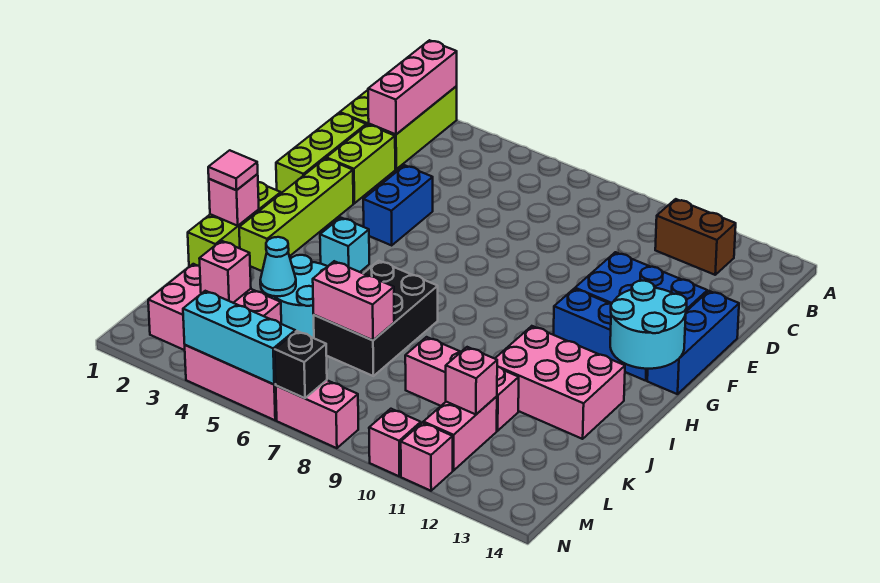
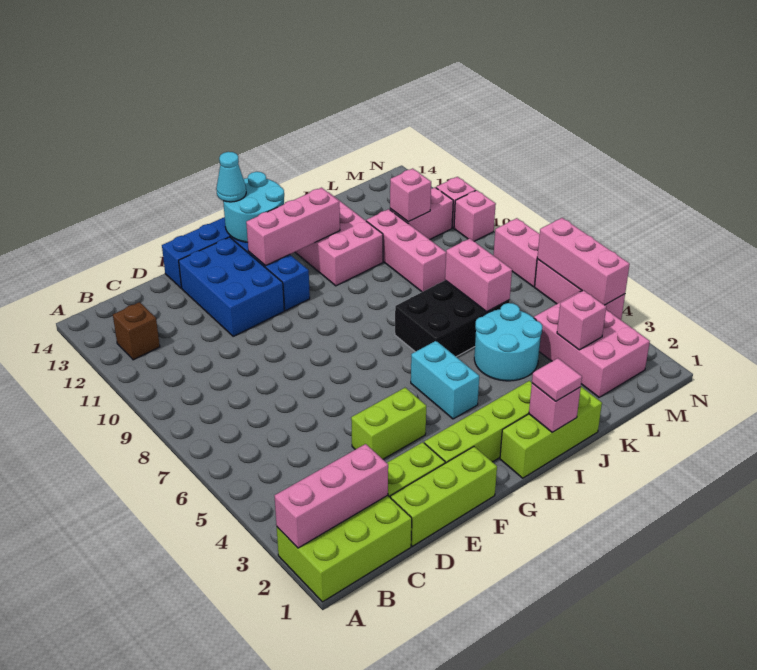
brown 1x2 brick [655,199,736,275] -> brown 1x1 brick [113,302,160,360]
blue 1x2 brick [363,165,433,245] -> lime 1x2 brick [351,388,426,459]
none -> pink 1x3 brick [246,188,340,266]
cyan 1x1 brick [320,218,369,272] -> cyan 1x2 brick [411,341,479,419]
cyan 1x1 cone [260,237,296,296] -> cyan 1x1 cone moved to [216,152,246,202]
cyan 1x3 brick [183,291,295,384] -> pink 1x3 brick [537,218,630,305]
black 1x1 brick [275,331,327,398] -> none

